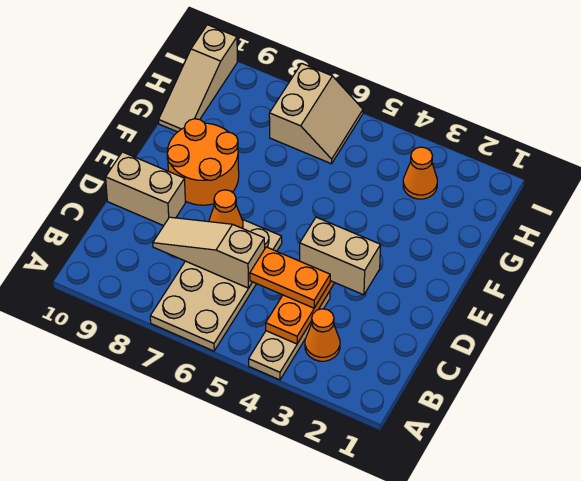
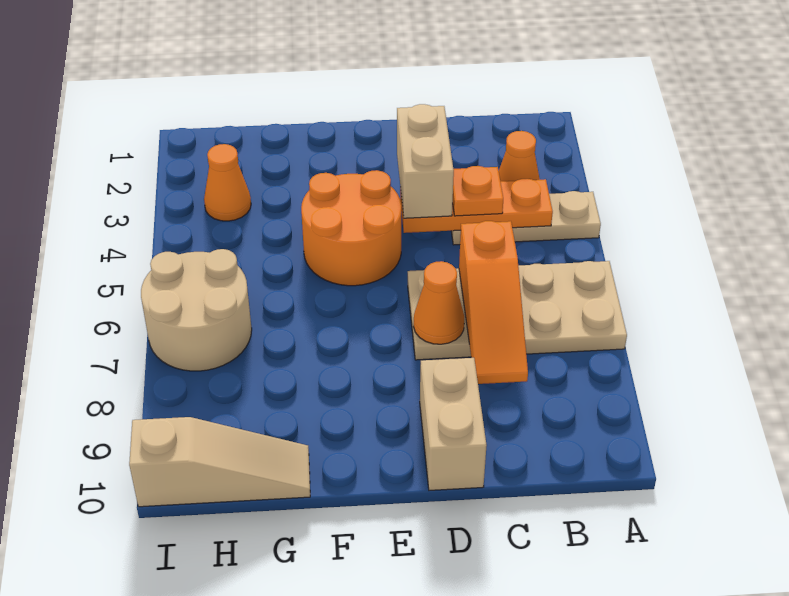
orange 1x2 plate [250,247,330,308] -> orange 1x1 plate [453,166,503,216]
tan 1x3 slope [153,217,265,288] -> orange 1x3 slope [459,221,528,384]
orange 2x2 round brick [167,119,239,205] -> orange 2x2 round brick moved to [301,170,402,286]
tan 2x2 slope [269,63,363,164] -> tan 2x2 round brick [141,249,252,371]

